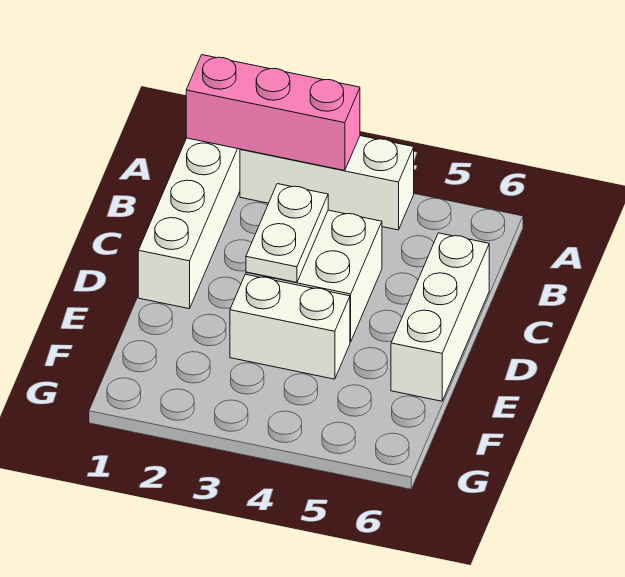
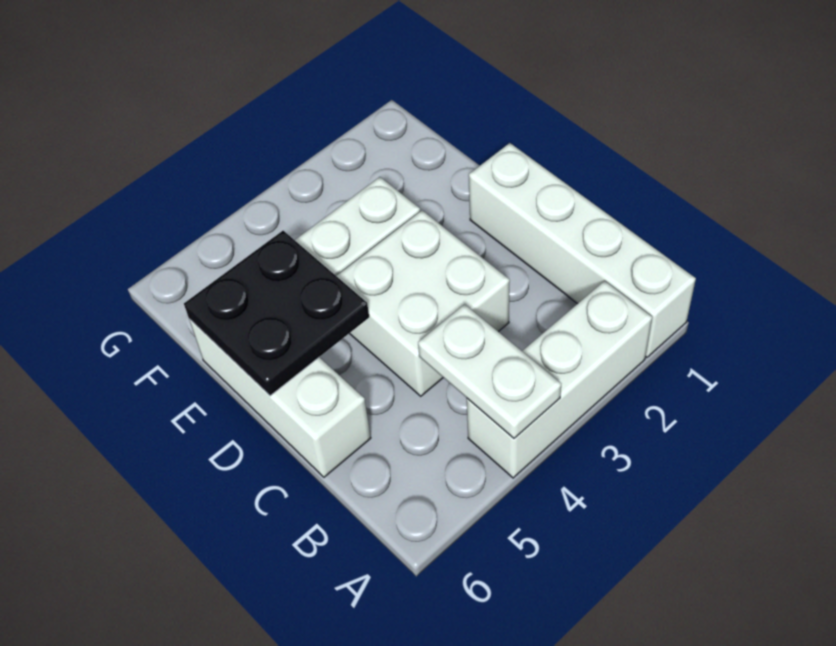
pink 1x3 brick [186,55,360,171] -> none
white 1x2 plate [246,184,328,282] -> white 1x2 plate moved to [418,304,561,438]
none -> black 2x2 plate [184,231,369,396]

